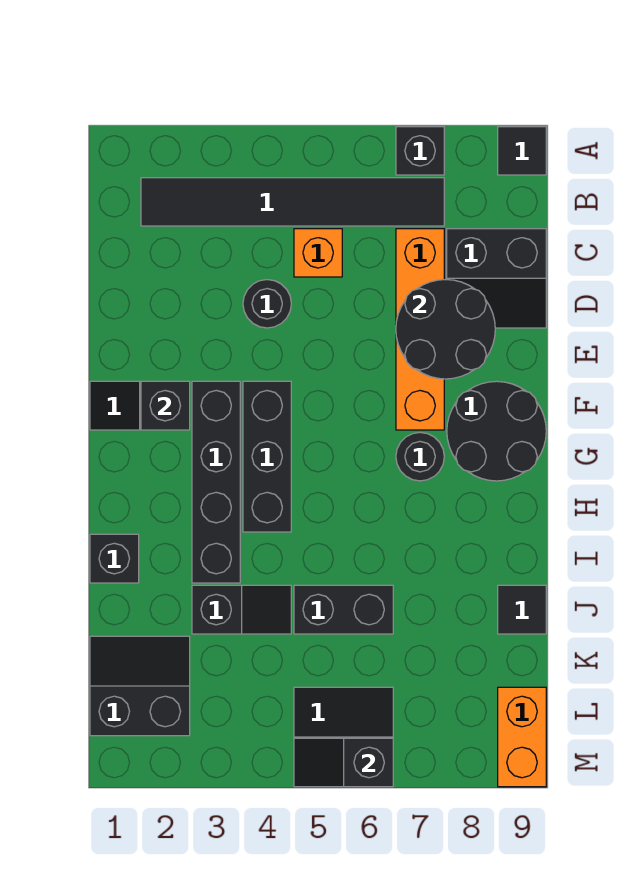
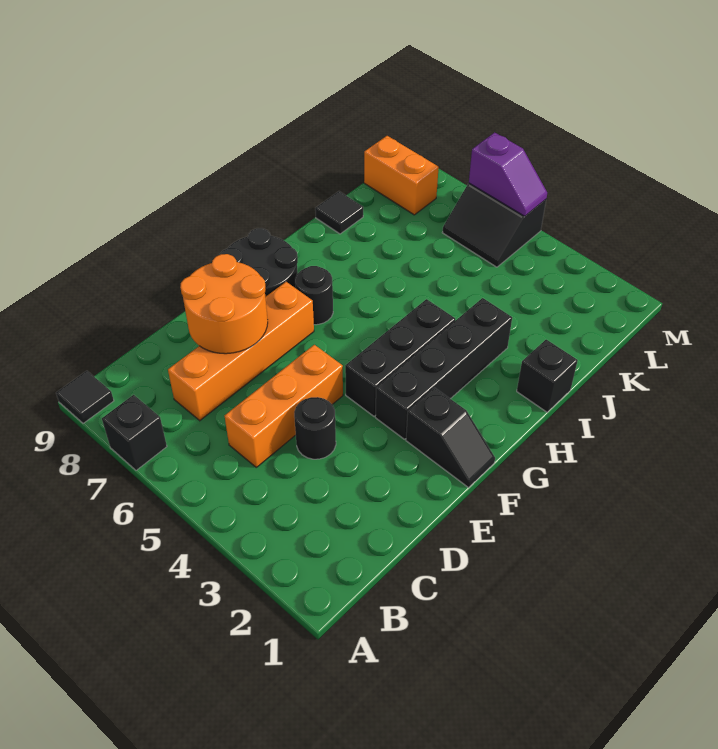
black 1x6 tile [141,178,444,226] -> none
orange 1x1 brick [294,229,342,277] -> orange 1x3 brick [225,345,343,467]
black 2x2 slope [447,229,546,328] -> none
black 2x2 round brick [396,280,495,379] -> orange 2x2 round brick [180,254,268,354]
black 1x1 brick [141,381,190,430] -> none
black 1x2 slope [192,585,291,634] -> none
black 1x2 brick [294,585,393,634] -> none
black 2x2 slope [90,636,190,736] -> none
orange 1x2 brick [498,687,546,787] -> orange 1x2 brick turned to [364,136,439,215]
black 1x2 slope [294,738,393,787] -> purple 1x2 slope [469,132,547,216]

